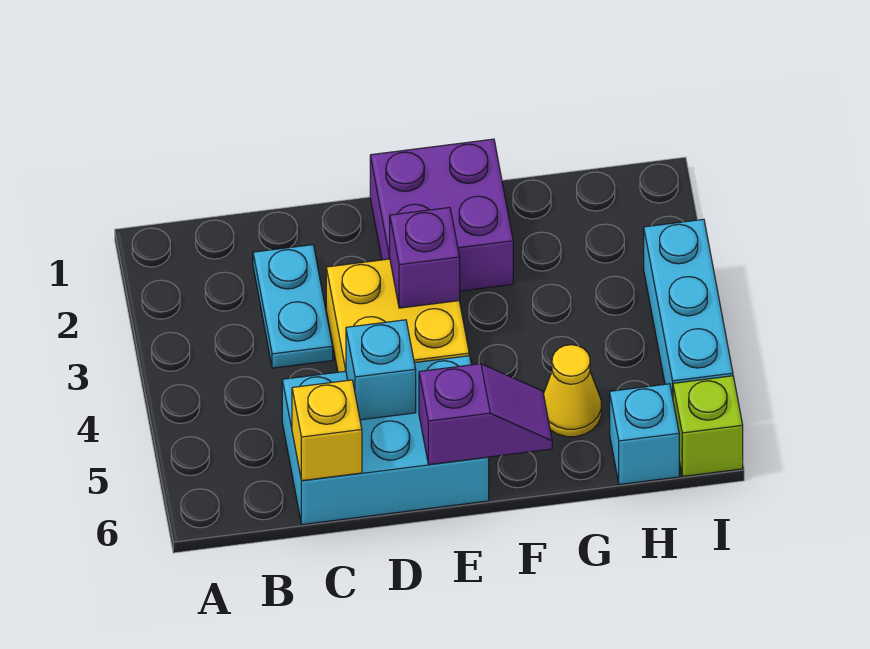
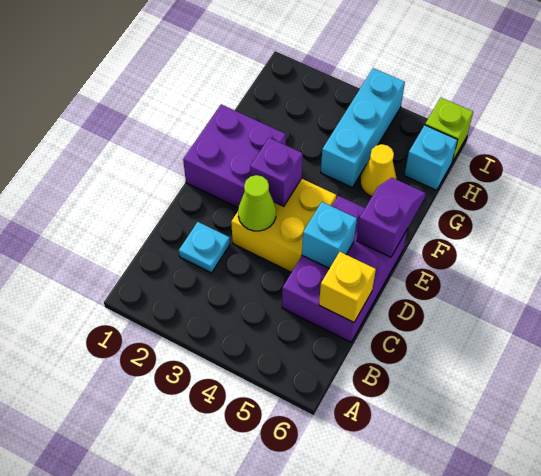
cyan 1x2 plate [253,245,333,368] -> cyan 1x1 plate [179,222,230,273]
cyan 2x3 brick [282,356,489,524] -> purple 2x3 brick [282,196,407,342]
none -> lime 1x1 cone [238,175,276,231]
cyan 1x3 brick [644,219,733,397] -> cyan 1x3 brick turned to [321,68,405,187]

